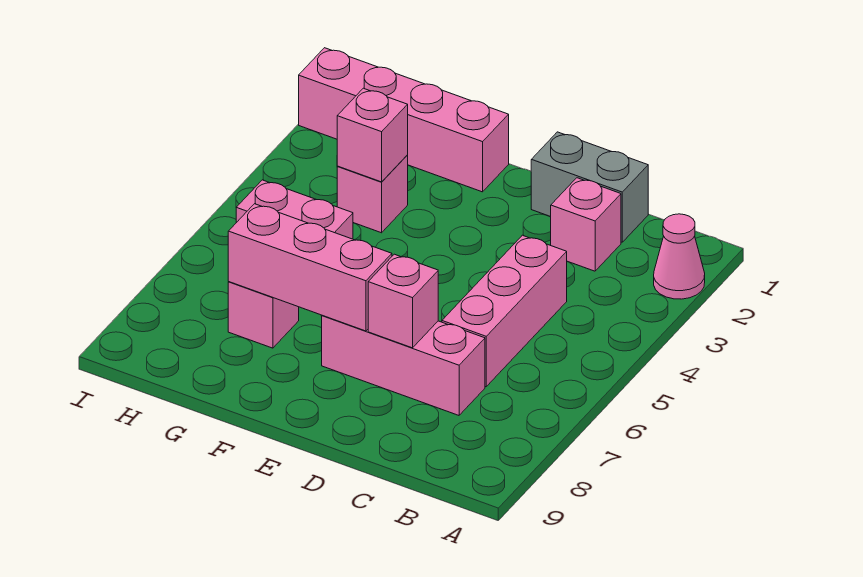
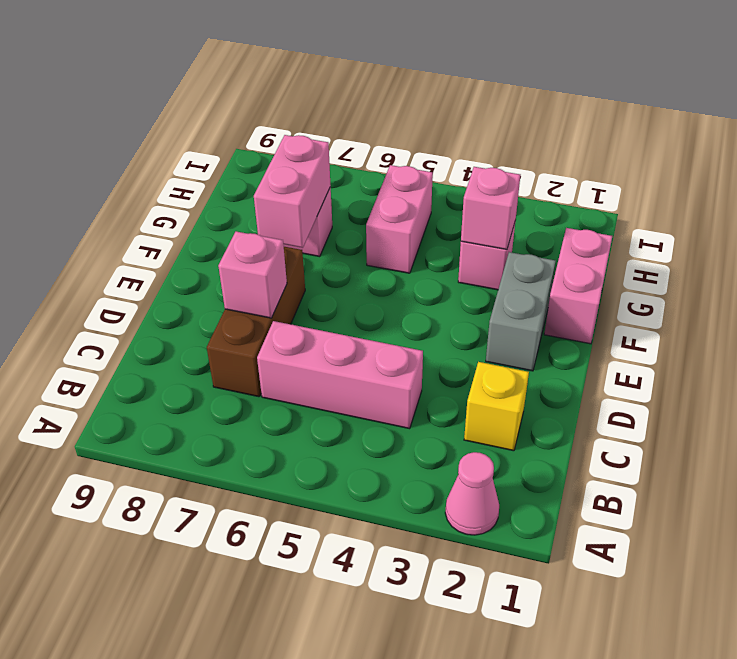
grey 1x2 brick [531,132,648,242] -> grey 1x2 brick moved to [486,252,556,371]
pink 1x1 brick [551,178,621,271] -> yellow 1x1 brick [464,362,529,451]
pink 1x3 brick [322,315,485,415] -> brown 1x3 brick [207,247,305,397]
pink 1x3 brick [228,204,392,331] -> pink 1x2 brick [254,135,331,248]
pink 1x4 brick [299,48,509,192] -> pink 1x2 brick [544,228,612,344]

